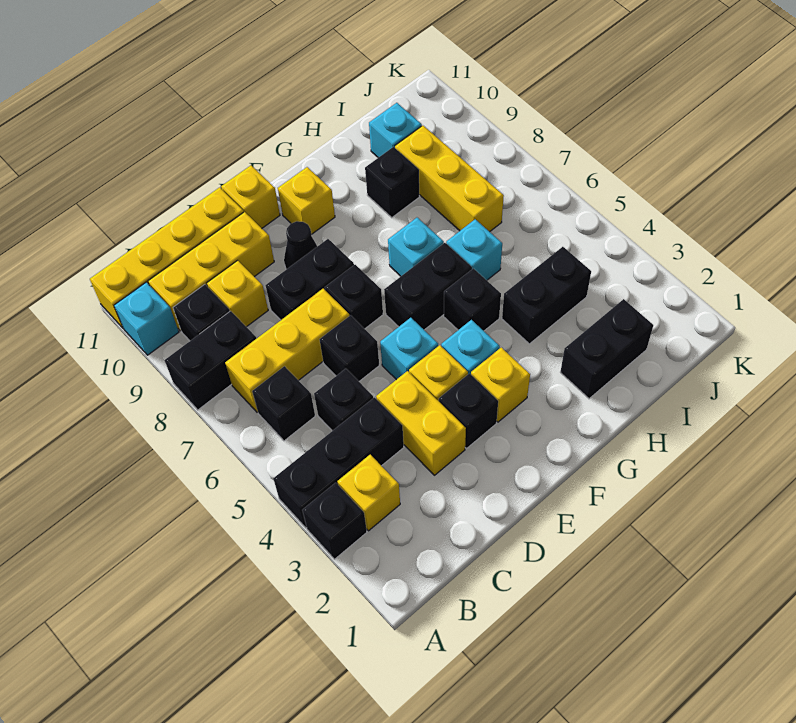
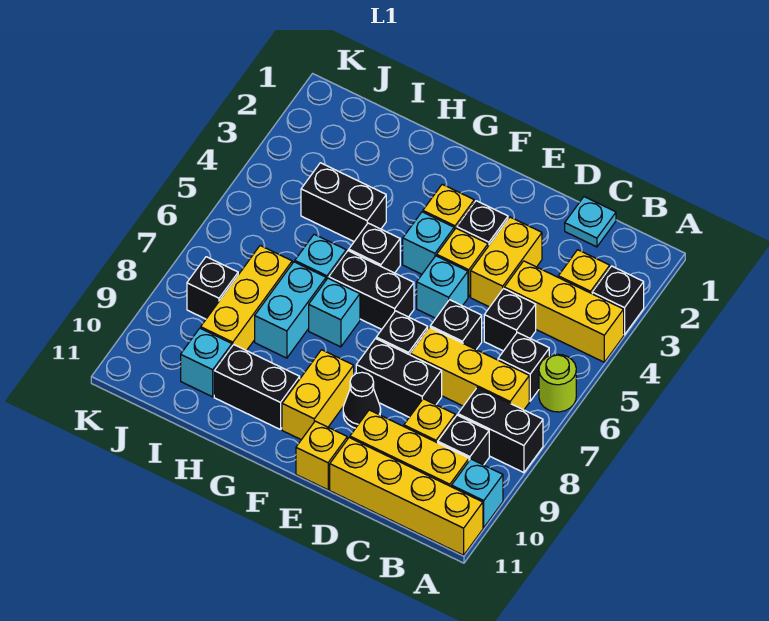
black 1x3 brick [273,397,404,528] -> yellow 1x3 brick [504,261,624,362]
none -> lime 1x1 round brick [539,354,576,412]
none -> cyan 1x1 plate [565,197,616,247]
yellow 1x1 brick [278,167,335,235] -> yellow 1x2 brick [282,350,354,440]
black 1x2 brick [560,299,653,399] -> black 1x2 brick moved to [214,345,300,430]
none -> cyan 1x2 brick [255,262,326,358]
black 1x1 brick [365,147,420,218] -> black 1x1 brick moved to [187,257,238,319]

